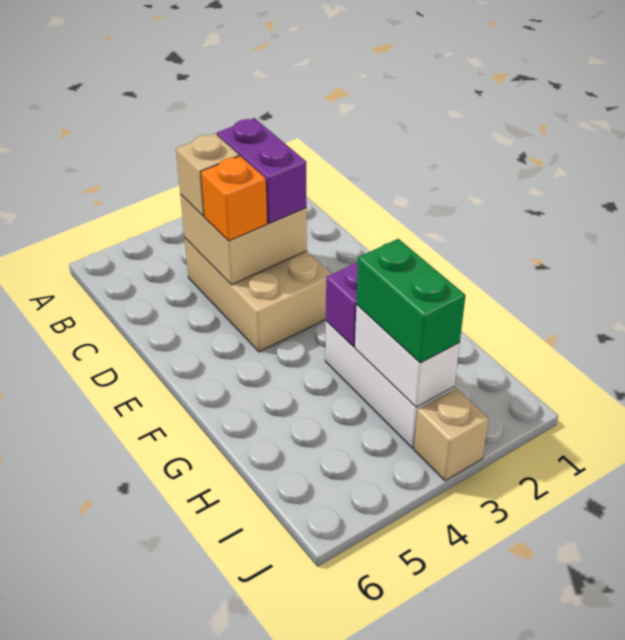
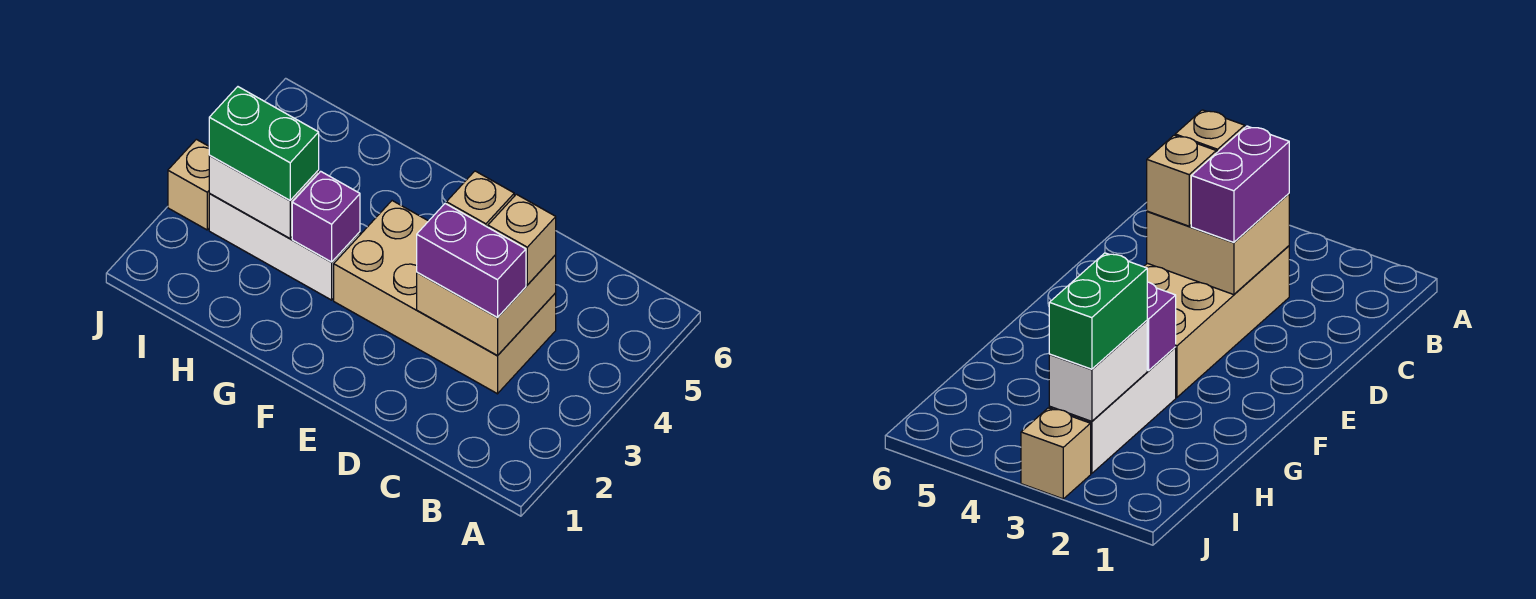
tan 2x3 brick [185,238,331,352] -> tan 2x4 brick [334,201,556,394]
orange 1x1 brick [201,156,267,241] -> tan 1x1 brick [446,171,514,227]

